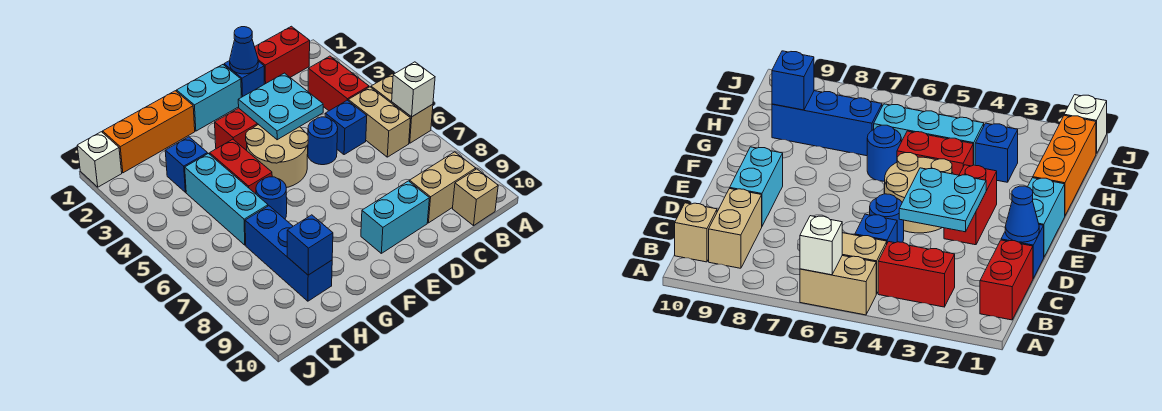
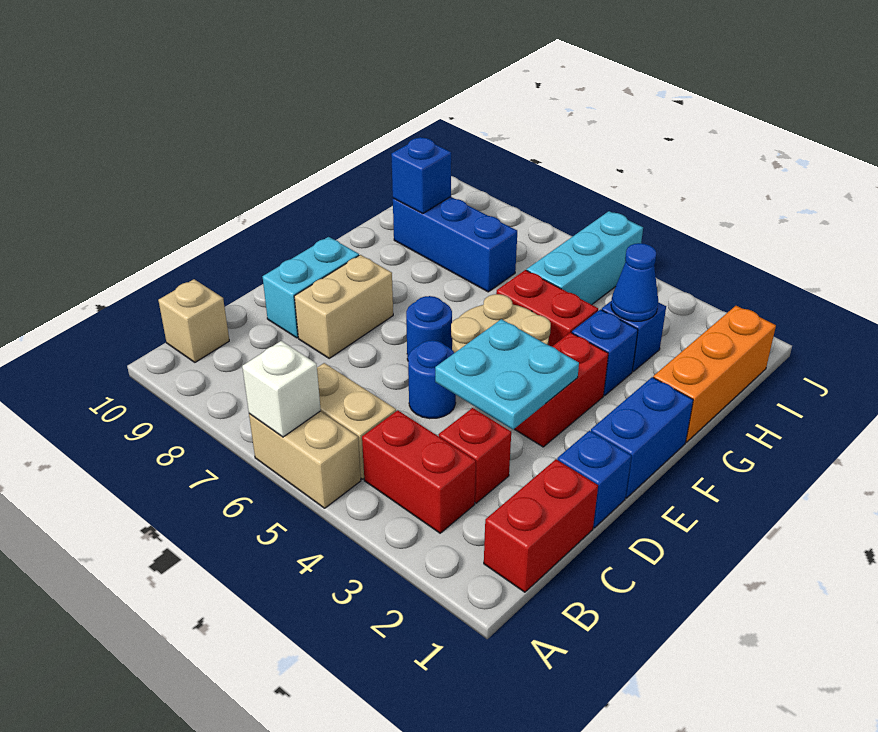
tan 1x2 brick [410,152,476,223] -> tan 1x2 brick moved to [294,255,393,358]
none -> red 1x1 brick [439,408,511,503]
blue 1x1 brick [325,100,367,155] -> blue 1x1 brick moved to [572,309,638,396]
blue 1x1 cone [230,27,258,74] -> blue 1x1 cone moved to [611,243,658,321]
cyan 1x2 brick [177,65,241,131] -> blue 1x2 brick [591,377,693,498]
blue 1x1 round brick [256,177,287,219] -> blue 1x1 round brick moved to [406,296,452,360]
cyan 1x3 brick [185,153,268,245] -> cyan 1x3 brick turned to [527,211,643,305]
white 1x1 brick [77,132,122,187] -> none

